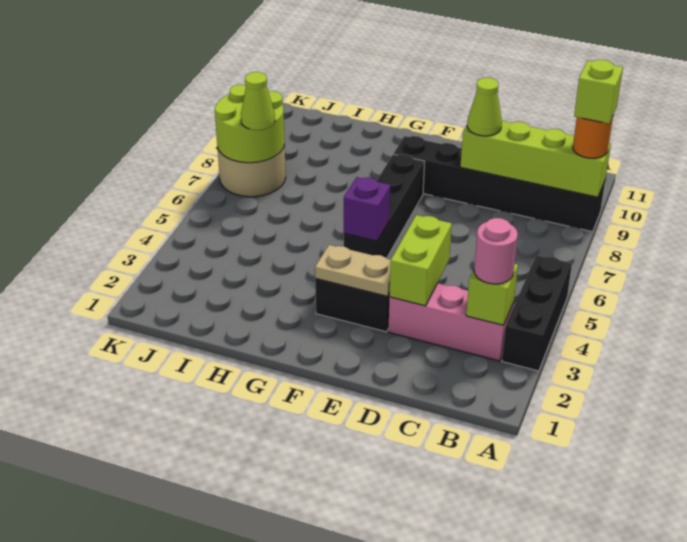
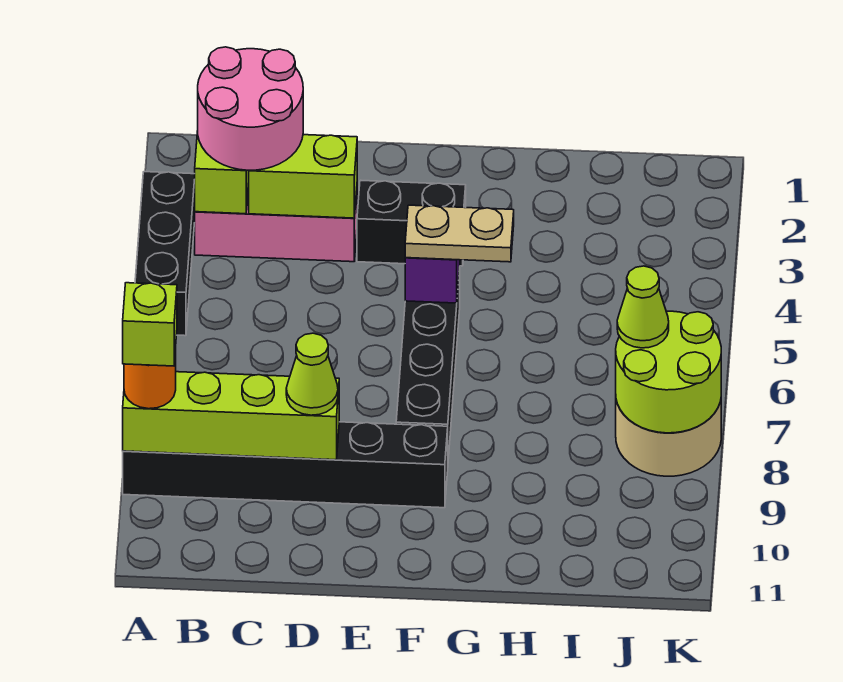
pink 1x1 round brick [474,218,518,284] -> pink 2x2 round brick [198,47,303,170]
lime 1x2 brick [389,215,452,306] -> lime 1x2 brick turned to [249,135,357,218]
tan 1x2 plate [315,245,391,296] -> tan 1x2 plate moved to [405,205,514,262]

